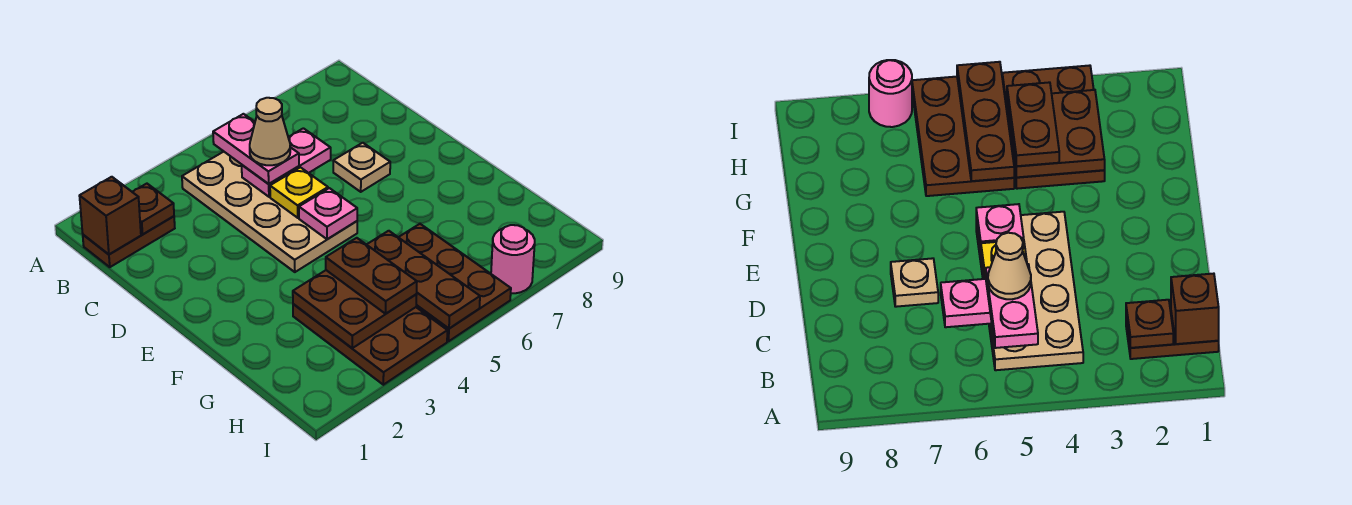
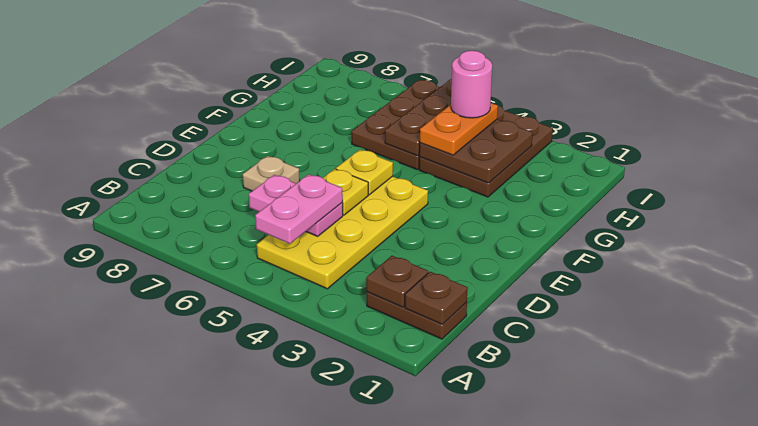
brown 1x1 brick [80,177,141,254] -> brown 1x1 plate [405,272,468,324]
tan 2x4 plate [182,152,357,272] -> yellow 2x4 plate [257,176,428,289]
tan 1x1 cone [250,98,290,165] -> none
pink 1x1 plate [299,188,357,239] -> yellow 1x1 plate [336,150,393,195]
brown 1x2 plate [326,238,417,314] -> orange 1x2 plate [420,103,498,155]
pink 1x1 round brick [491,225,535,293] -> pink 1x1 round brick moved to [451,51,492,118]

